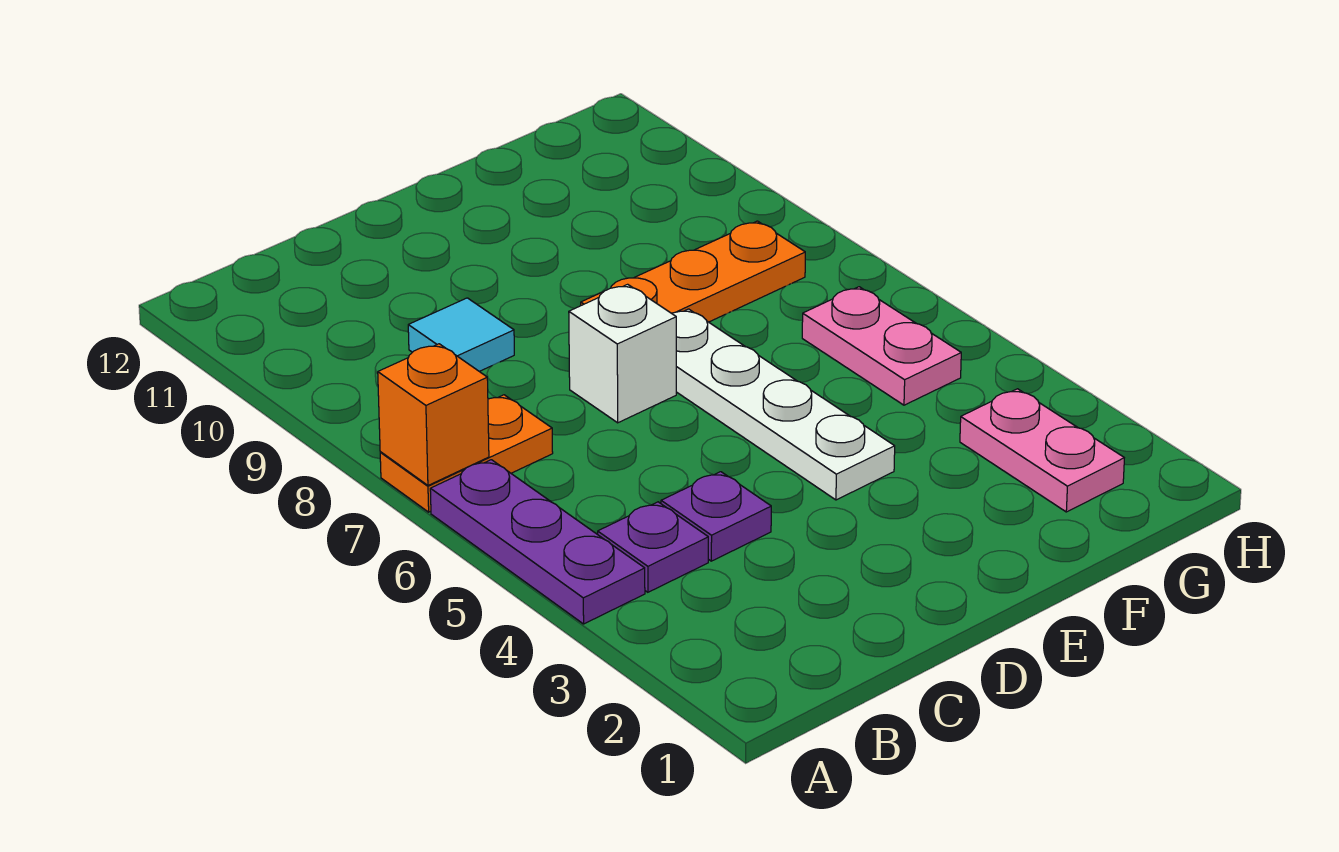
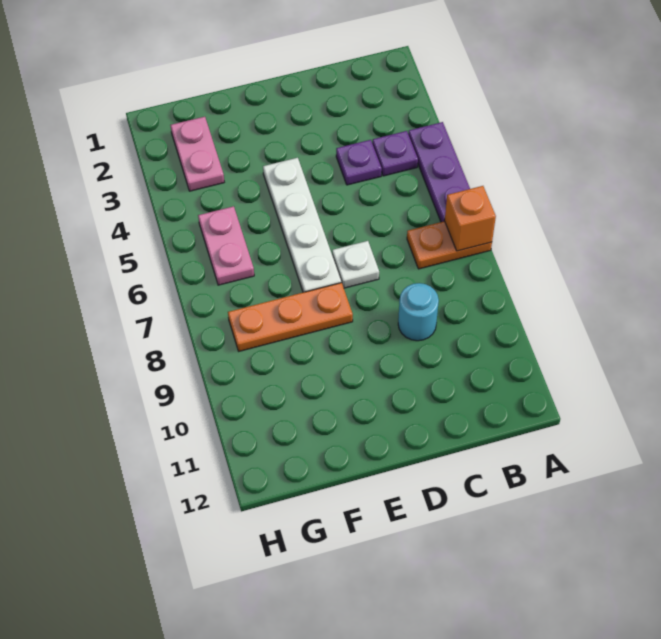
cyan 1x1 tile [408,298,514,371] -> cyan 1x1 round brick [398,283,439,341]
white 1x1 brick [569,284,676,423] -> white 1x1 plate [332,241,379,288]

